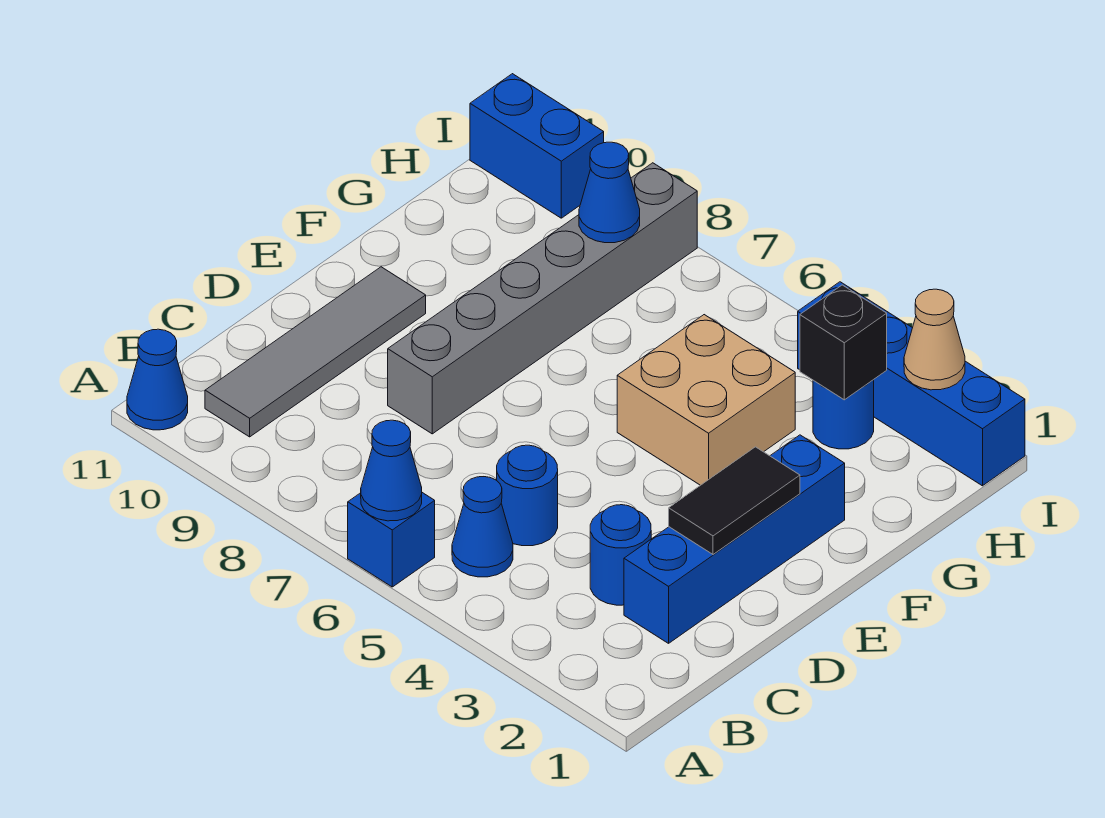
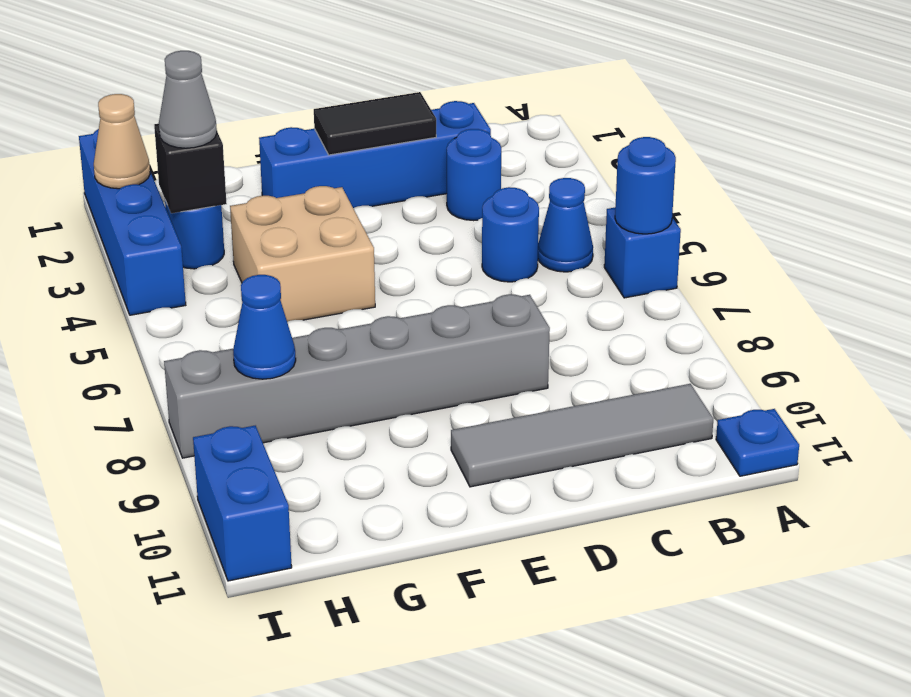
blue 1x1 cone [361,420,422,521] -> blue 1x1 round brick [615,137,676,234]
blue 1x1 cone [127,329,188,430] -> blue 1x1 plate [716,409,799,476]
none -> grey 1x1 cone [159,51,217,148]

